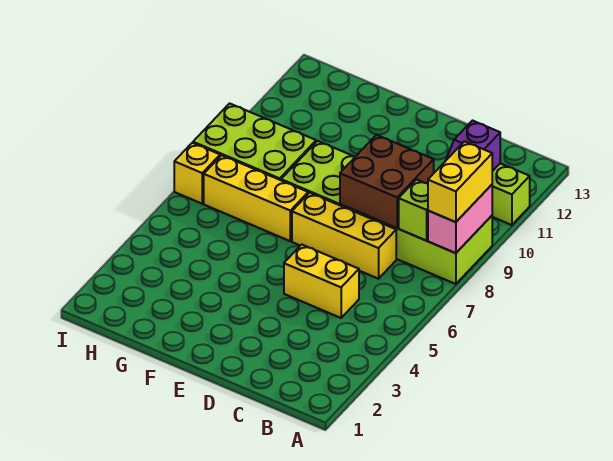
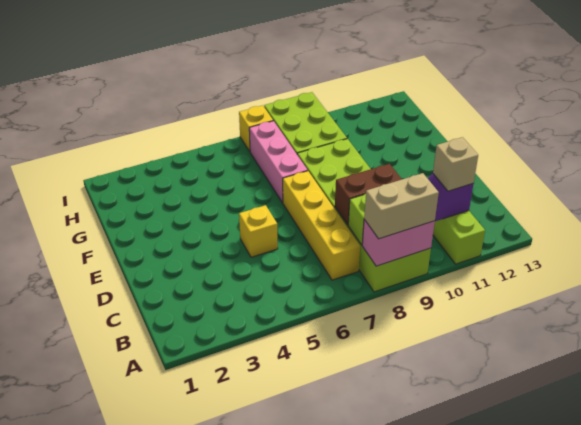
yellow 1x2 brick [428,141,492,222] -> tan 1x2 brick [364,173,439,239]
none -> tan 1x1 brick [433,137,478,191]
yellow 1x2 brick [284,245,359,318] -> yellow 1x1 brick [239,205,278,257]
yellow 1x3 brick [292,193,396,279] -> yellow 1x4 brick [283,171,360,280]
brown 2x2 brick [340,135,434,228] -> brown 1x2 brick [335,164,402,225]
yellow 1x3 brick [204,155,308,241] -> pink 1x3 brick [249,121,308,203]

